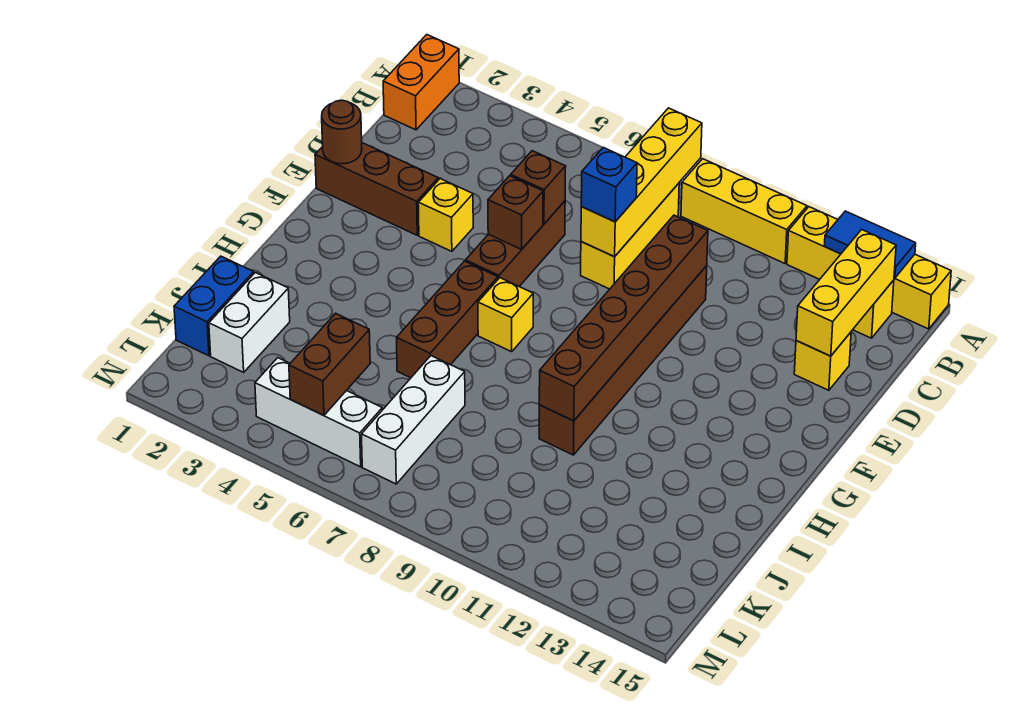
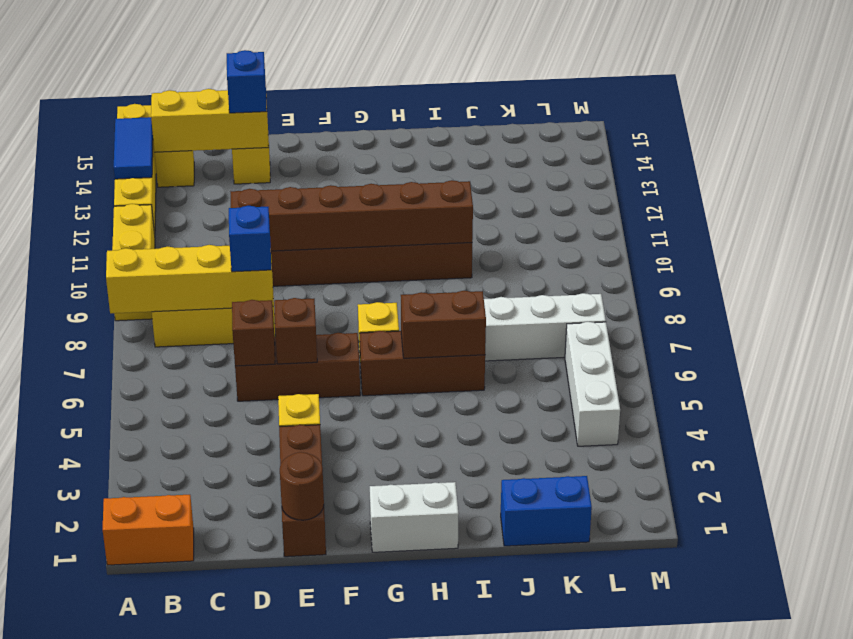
none -> blue 1x1 brick [227,50,267,113]
white 1x2 brick [209,273,290,372] -> white 1x2 brick moved to [370,482,459,552]
brown 1x2 brick [289,313,370,415] -> brown 1x2 brick moved to [401,291,486,358]

